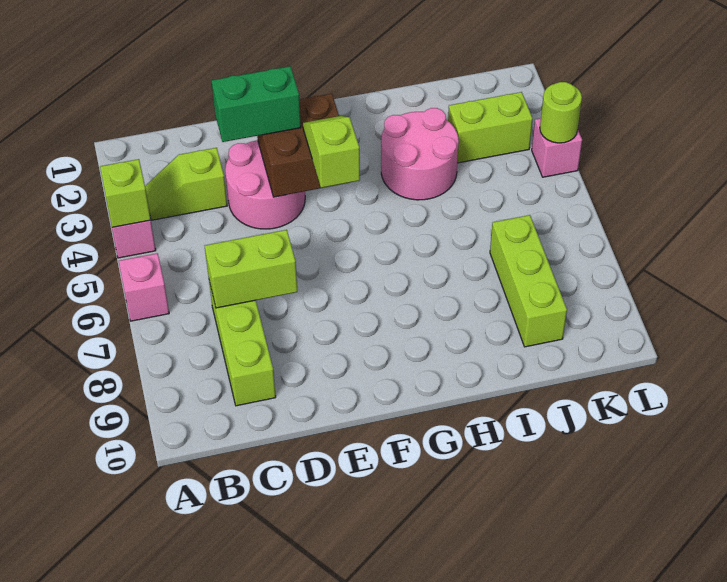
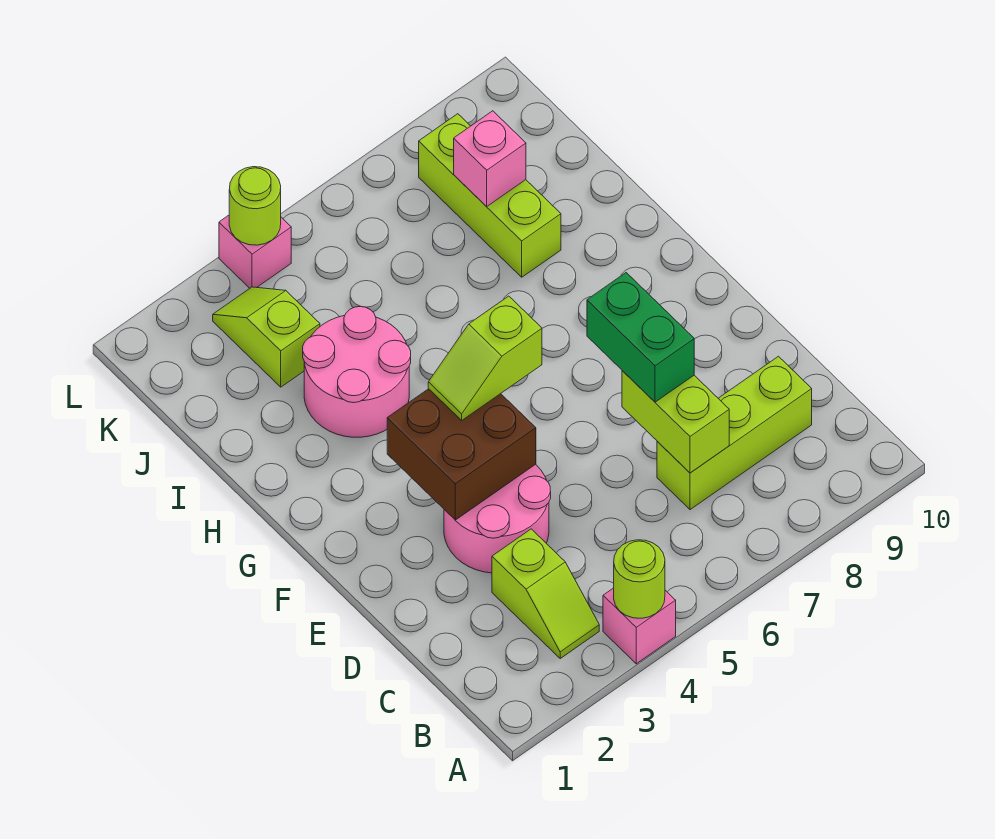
lime 1x1 brick [100,159,151,227] -> lime 1x1 round brick [614,540,665,618]
pink 1x1 brick [119,253,169,321] -> pink 1x1 brick moved to [454,111,526,207]
green 1x2 brick [212,66,301,142] -> green 1x2 brick moved to [587,273,694,402]
lime 1x2 brick [448,92,533,163] -> lime 1x2 slope [213,287,320,387]
lime 1x3 brick [490,215,567,347] -> lime 1x3 brick turned to [419,114,561,277]

